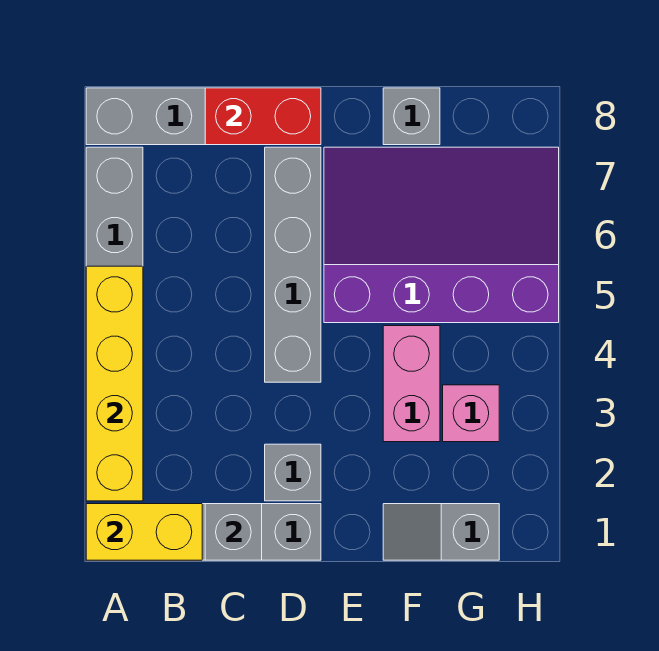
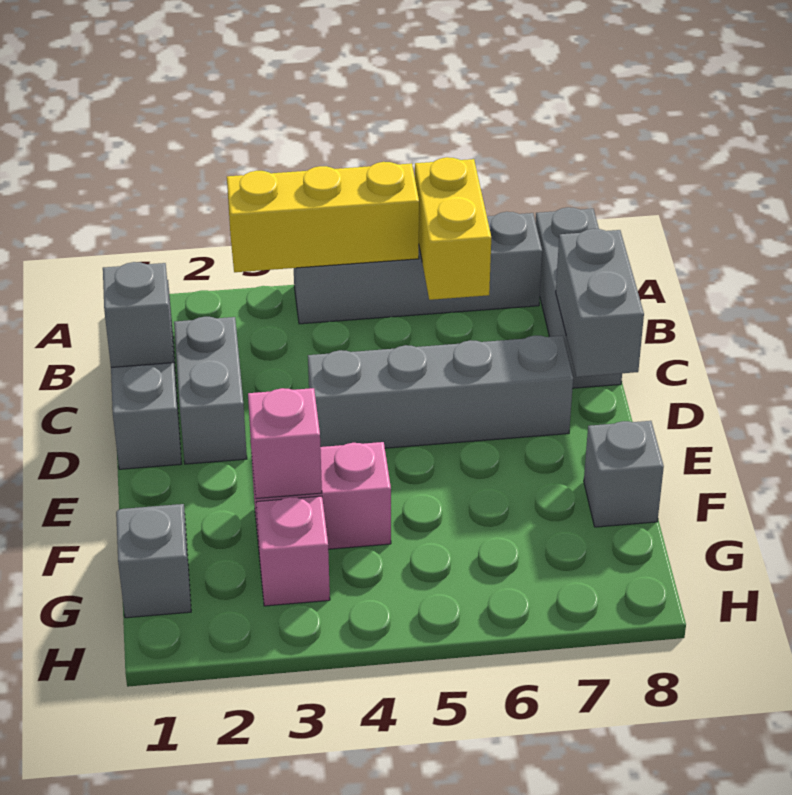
yellow 1x2 brick [86,504,202,560] -> yellow 1x2 brick moved to [415,157,491,300]
yellow 1x4 brick [86,266,143,501] -> yellow 1x3 brick [227,162,419,272]
red 1x2 brick [205,88,321,145] -> grey 1x2 brick [556,229,644,377]
grey 1x1 brick [265,444,321,501] -> grey 1x2 brick [174,317,247,464]
purple 3x4 slope [324,147,559,323] -> none
none -> pink 1x1 brick [248,388,322,499]

